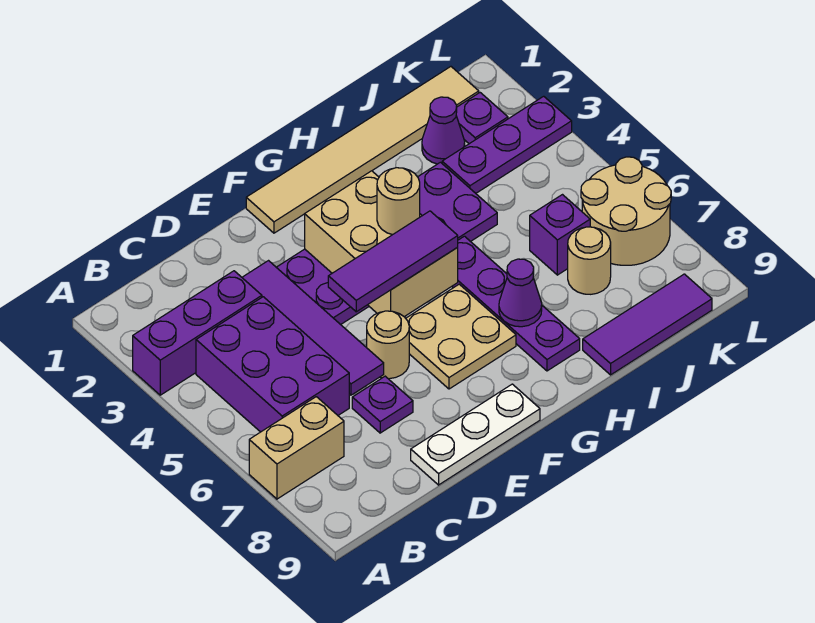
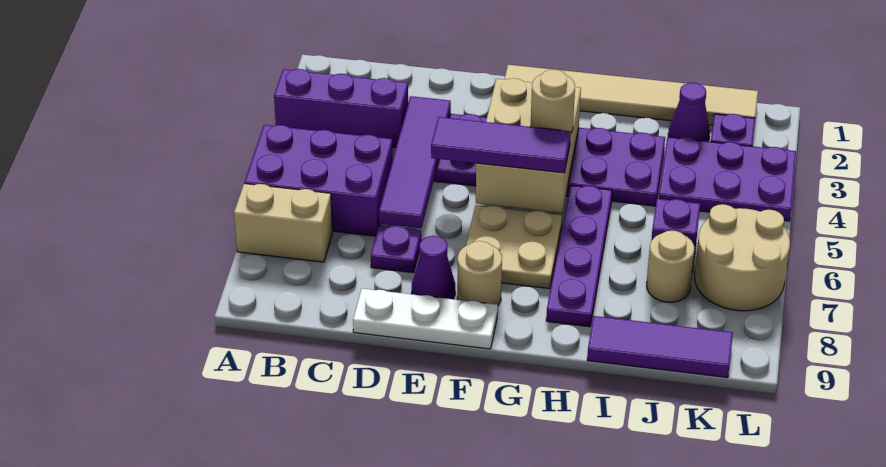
purple 2x3 brick [196,297,349,432] -> purple 2x3 brick turned to [244,125,393,236]
tan 1x1 round brick [367,311,409,379] -> tan 1x1 round brick moved to [457,241,502,305]
purple 1x1 cone [499,259,542,327] -> purple 1x1 cone moved to [412,236,455,299]
purple 1x3 plate [442,96,572,193] -> purple 2x3 plate [659,137,796,221]

